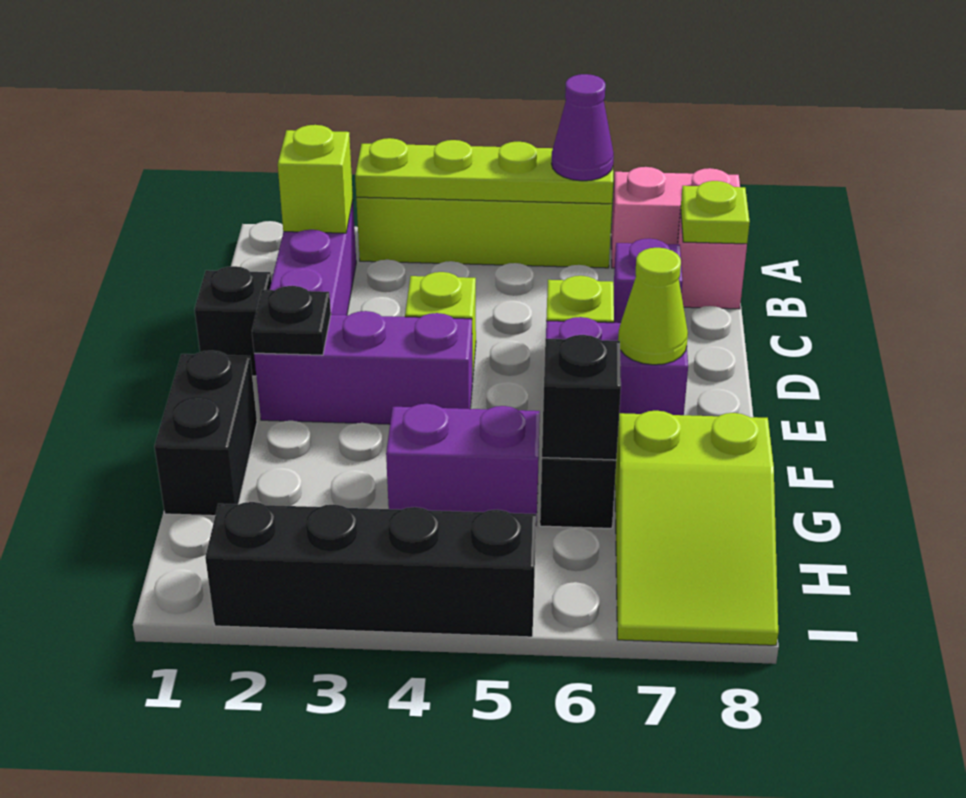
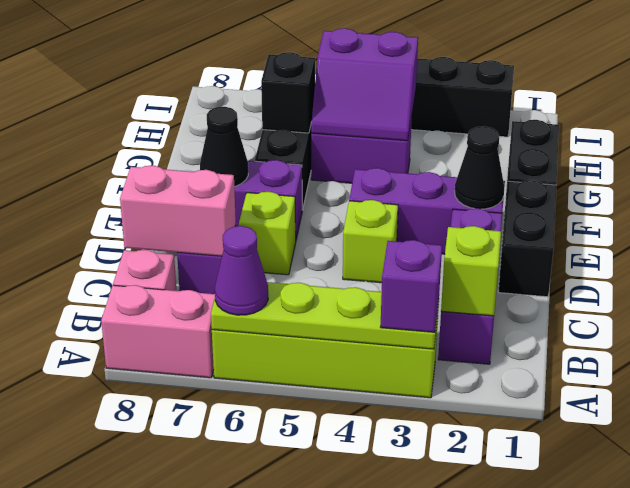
none -> purple 1x1 brick [381,240,442,332]
lime 1x1 plate [681,181,750,244] -> none
none -> pink 1x2 brick [120,165,236,256]
black 1x1 brick [195,266,271,376] -> black 1x2 brick [498,180,556,297]
black 1x1 plate [252,286,331,355] -> black 1x1 cone [455,126,504,209]
lime 1x1 cone [618,248,688,365] -> black 1x1 cone [200,107,248,187]
none -> purple 2x2 slope [311,28,418,141]
lime 2x3 slope [615,411,778,645] -> none

